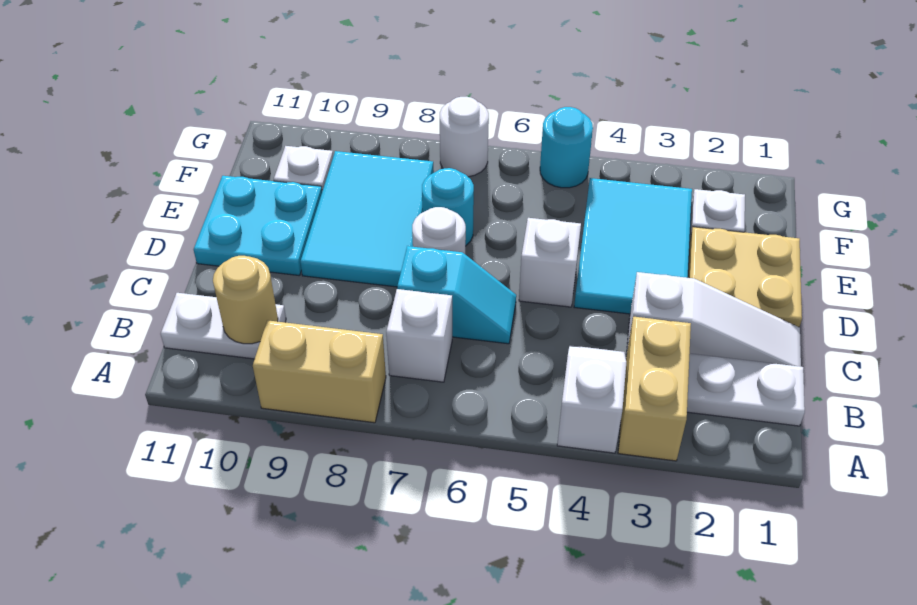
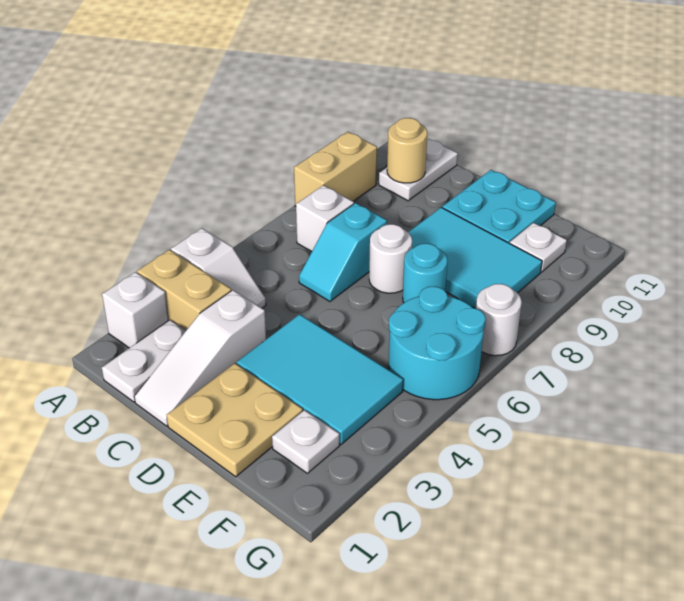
white 1x1 brick [519,218,581,307] -> white 1x1 brick moved to [102,272,169,348]
cyan 1x1 round brick [540,107,593,188] -> cyan 2x2 round brick [389,286,486,400]

